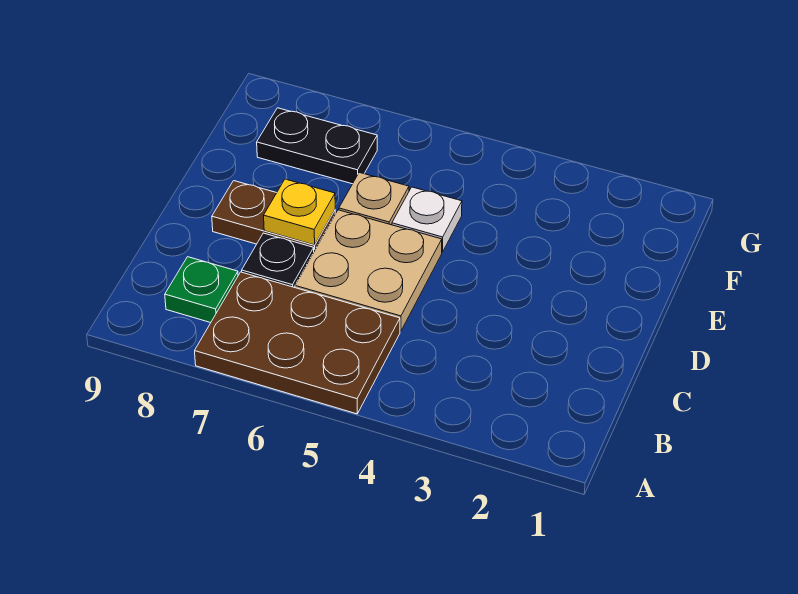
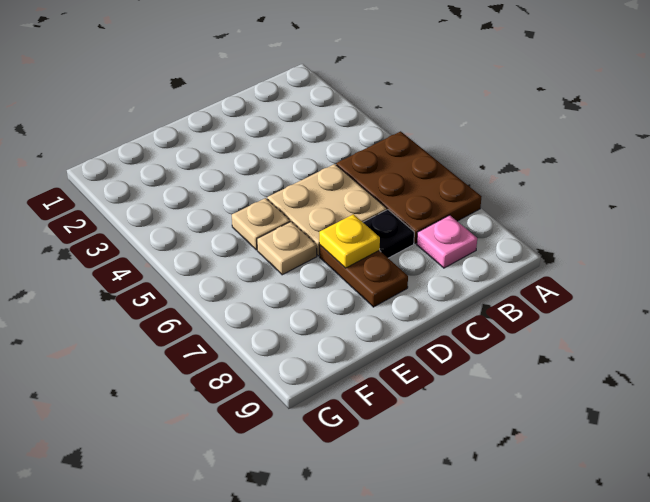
green 1x1 plate [165,257,238,323] -> pink 1x1 plate [417,215,477,268]
white 1x1 plate [392,187,462,252] -> tan 1x1 plate [232,198,290,250]
black 1x2 plate [257,108,377,184] -> none

